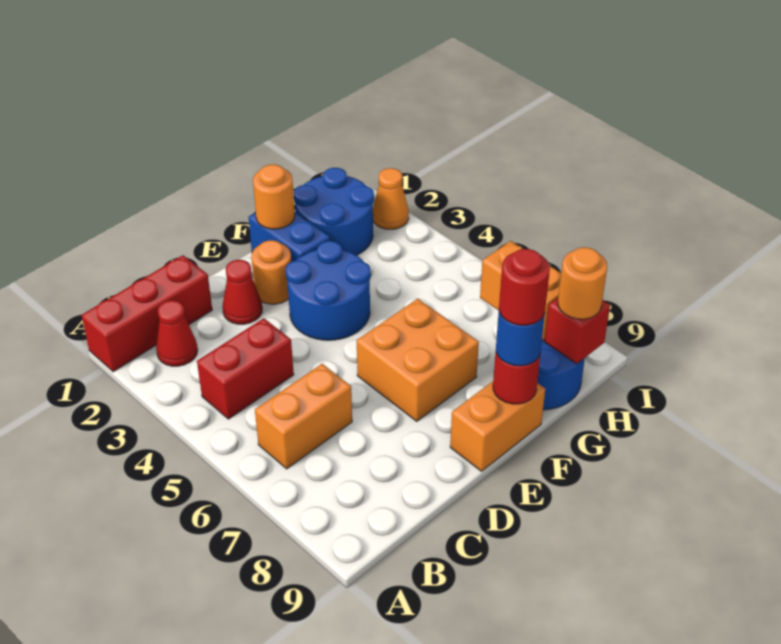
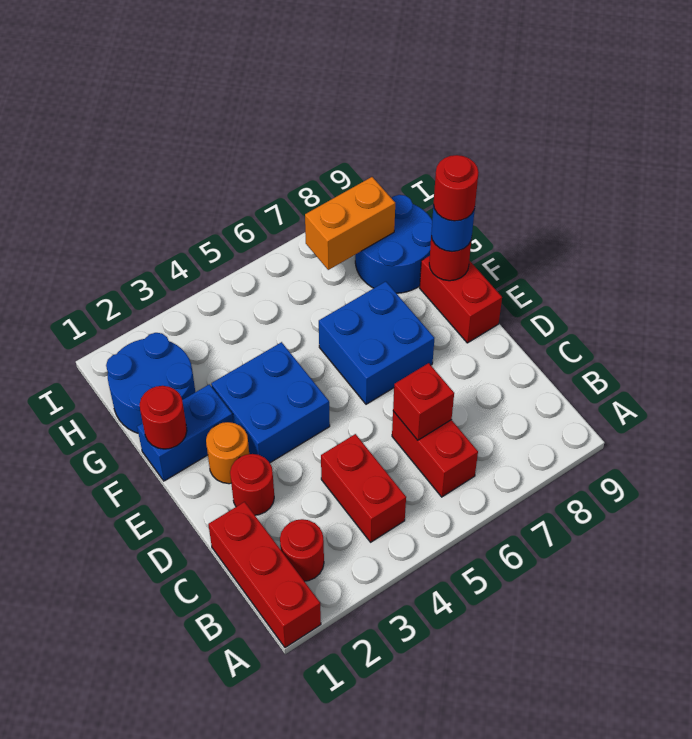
red 1x1 cone [156,300,198,366] -> red 1x1 round brick [280,519,324,581]
orange 1x2 brick [255,364,352,469] -> red 1x2 brick [392,411,478,497]
red 1x1 cone [223,260,262,324] -> red 1x1 round brick [230,454,274,515]
blue 2x2 round brick [285,241,371,340] -> blue 2x2 brick [211,342,330,463]
orange 2x2 brick [357,299,479,421] -> blue 2x2 brick [319,282,434,404]
orange 1x2 brick [450,381,545,471] -> red 1x2 brick [420,256,502,343]
orange 1x1 round brick [253,164,295,229] -> red 1x1 round brick [140,386,187,449]
red 1x1 brick [545,298,610,364] -> red 1x1 brick moved to [393,363,454,440]
orange 1x1 round brick [558,247,607,319] -> none
orange 1x1 cone [373,168,409,229] -> none

